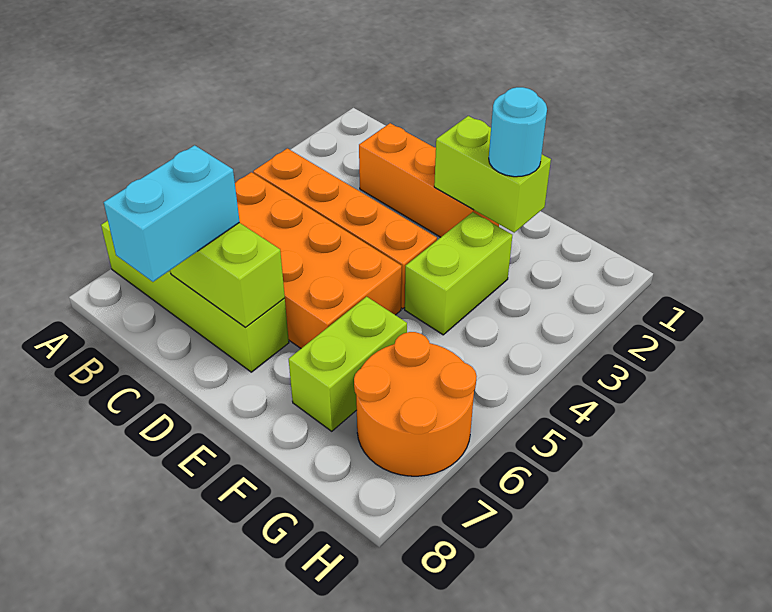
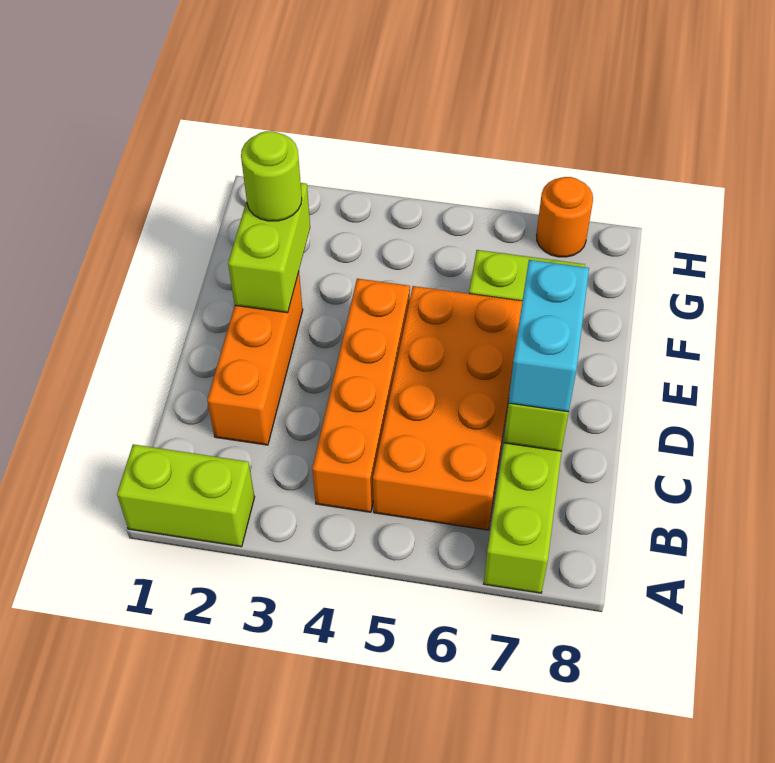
cyan 1x2 brick [104,145,240,282] -> cyan 1x2 brick turned to [508,260,589,412]
cyan 1x1 round brick [489,87,547,177] -> lime 1x1 round brick [241,131,302,221]
lime 1x2 brick [405,212,512,335] -> lime 1x2 brick moved to [117,444,255,547]
orange 2x2 round brick [354,332,477,476] -> orange 1x1 round brick [536,177,593,257]

